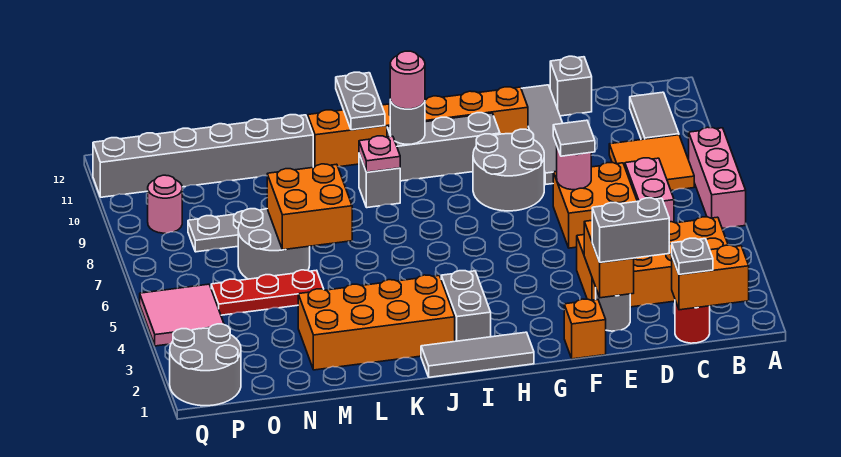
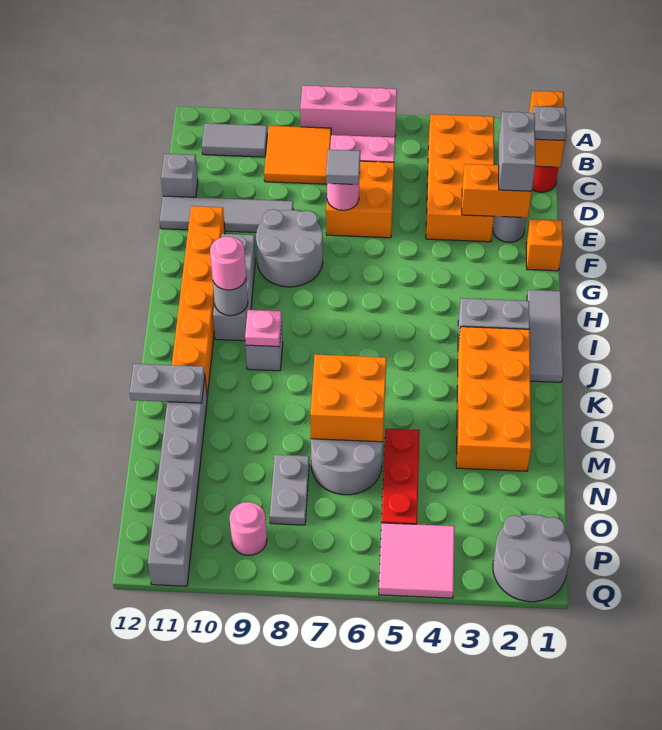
grey 1x2 plate [336,72,385,130] -> grey 1x2 plate moved to [130,364,205,403]

